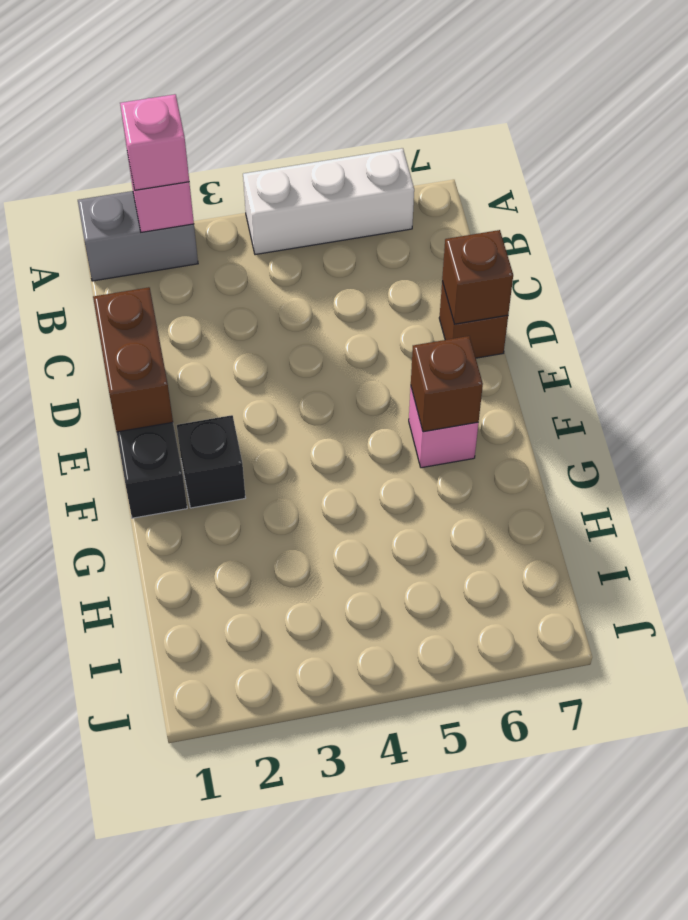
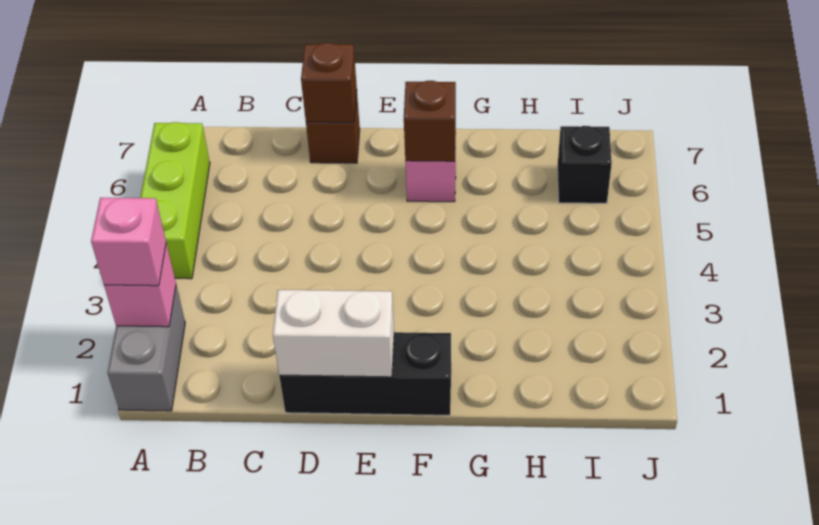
white 1x3 brick [243,148,414,255] -> lime 1x3 brick [140,122,210,279]
brown 1x2 brick [93,287,173,432] -> white 1x2 brick [273,290,394,377]
black 1x1 brick [177,415,245,508] -> black 1x1 brick moved to [557,126,612,203]

